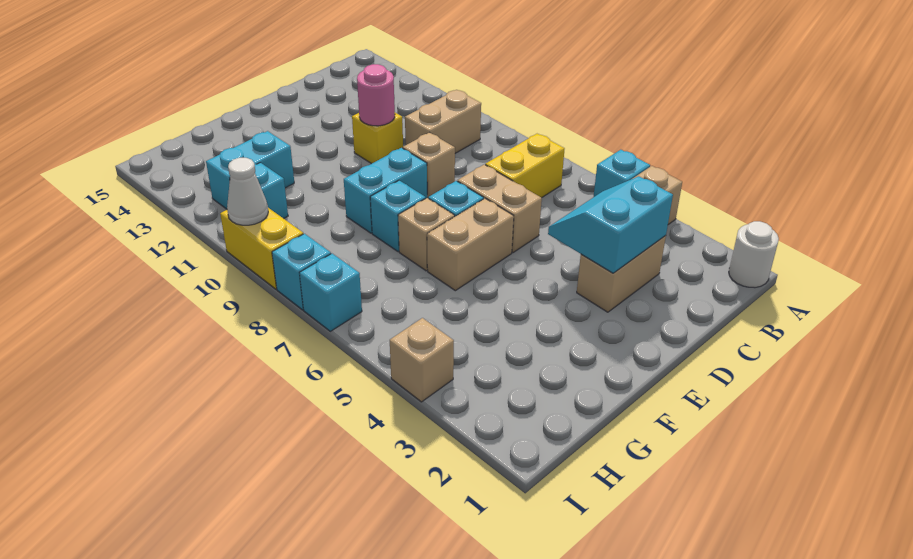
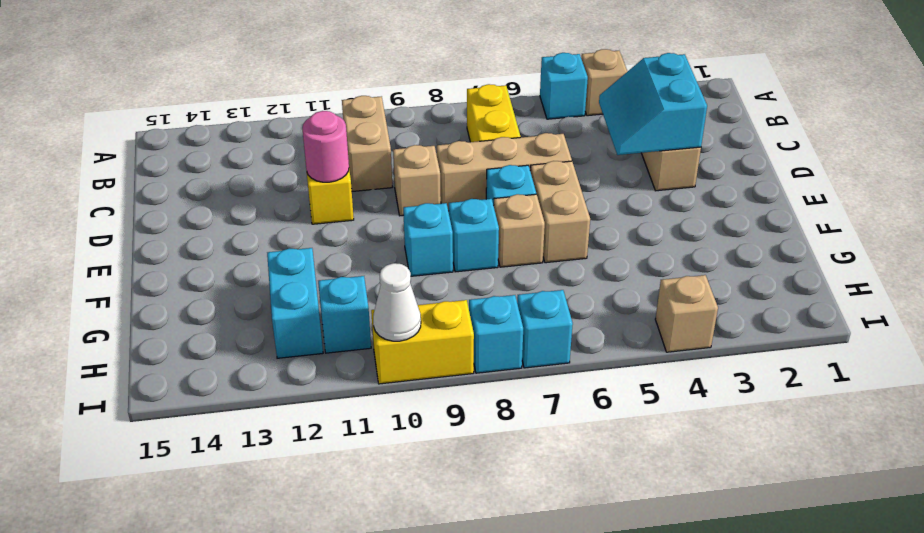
white 1x1 round brick [729,221,779,288] -> none
tan 1x2 brick [457,165,542,253] -> tan 1x3 brick [437,133,572,211]
cyan 1x2 brick [344,148,427,233] -> cyan 1x1 brick [403,203,453,276]

